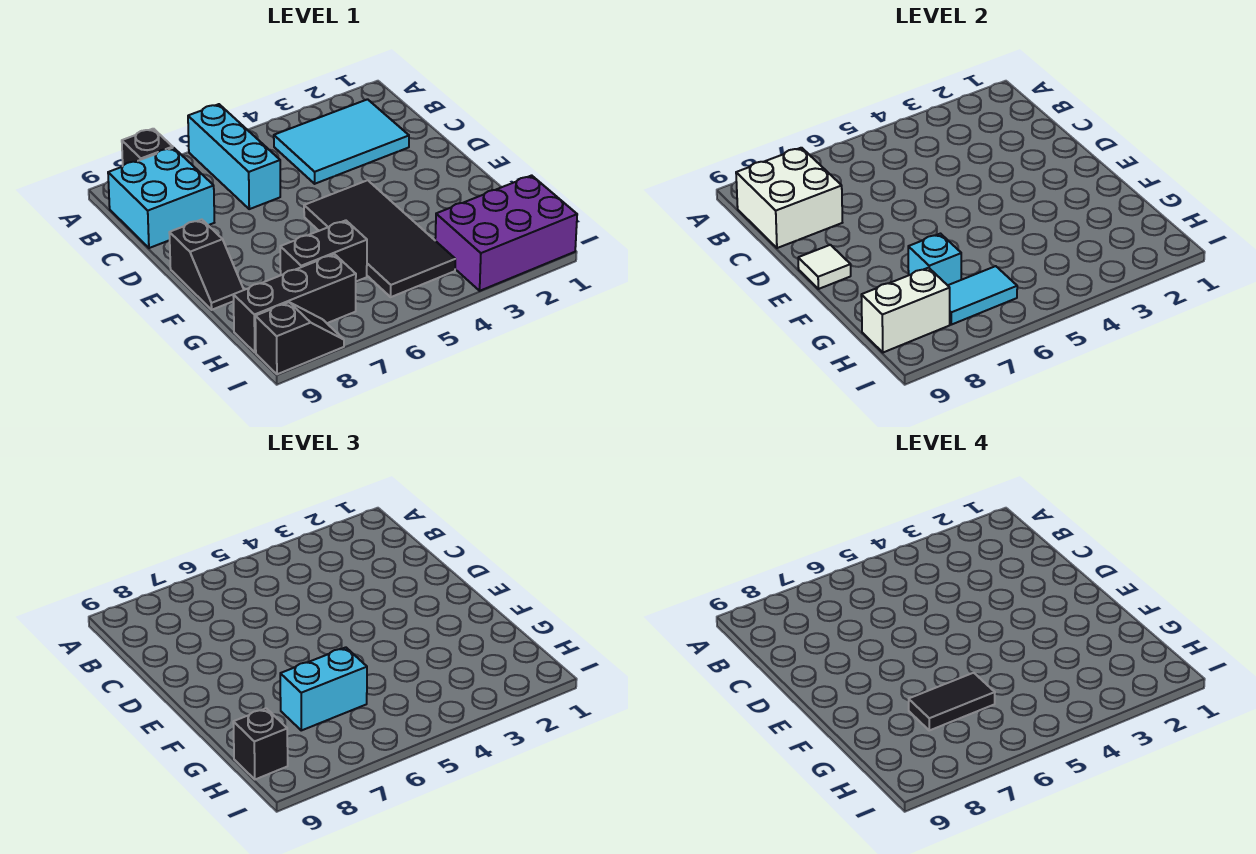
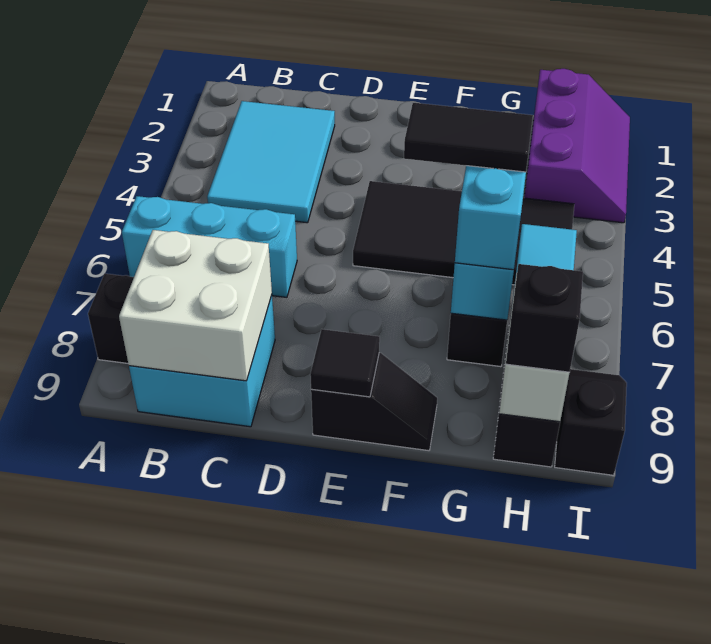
white 1x1 tile [798,245,851,289] -> black 1x1 tile [310,329,380,397]
black 1x2 tile [909,673,995,730] -> black 1x2 tile turned to [404,103,533,172]
purple 2x3 brick [435,175,577,291] -> purple 2x3 slope [524,69,630,223]

